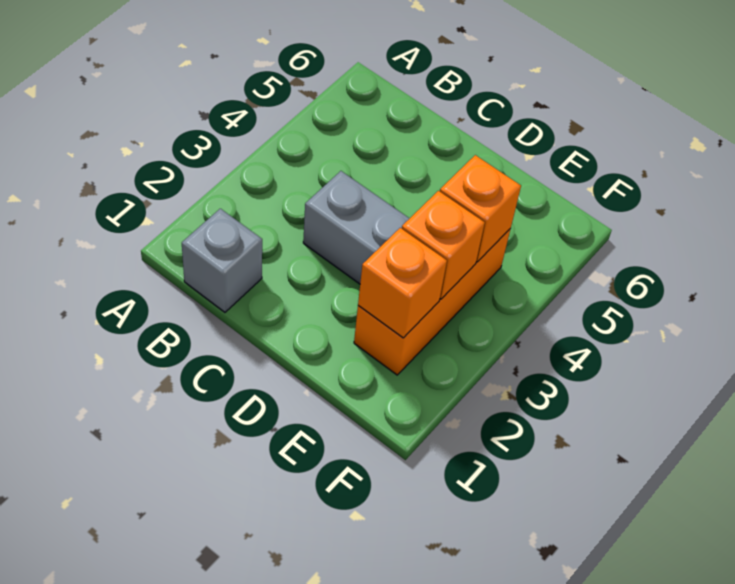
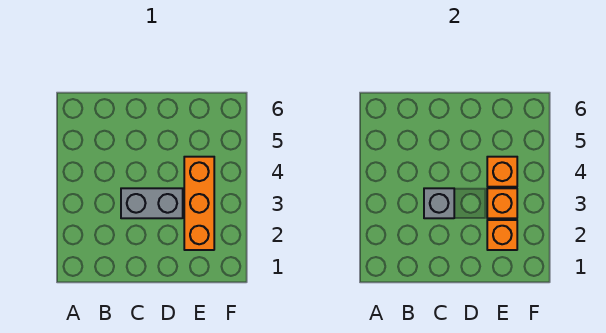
grey 1x1 brick [182,209,262,312] -> grey 1x1 brick moved to [424,188,454,218]

